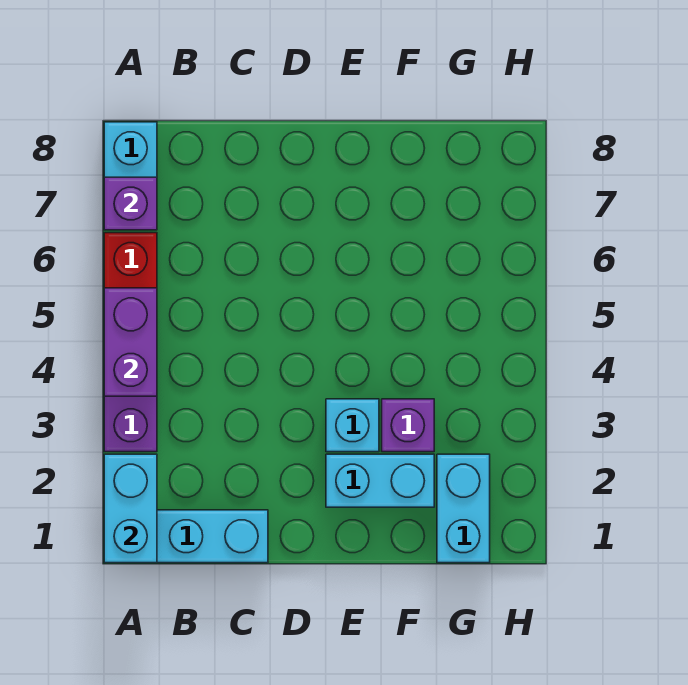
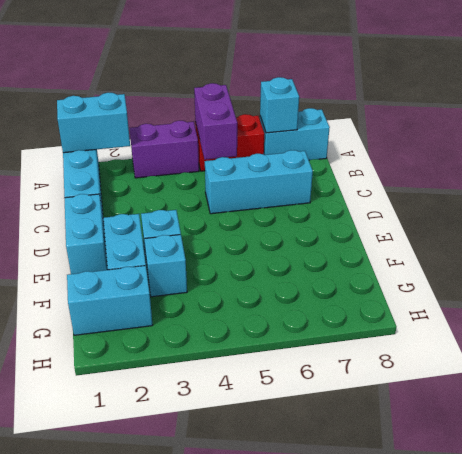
purple 1x2 brick [104,288,157,396] -> purple 1x2 brick turned to [194,83,237,160]
purple 1x1 brick [104,177,157,230] -> cyan 1x1 brick [260,77,299,133]
none -> cyan 1x3 brick [205,150,313,214]
none -> cyan 1x2 brick [64,194,107,274]
purple 1x1 brick [382,399,434,452] -> cyan 1x1 brick [144,235,187,297]

